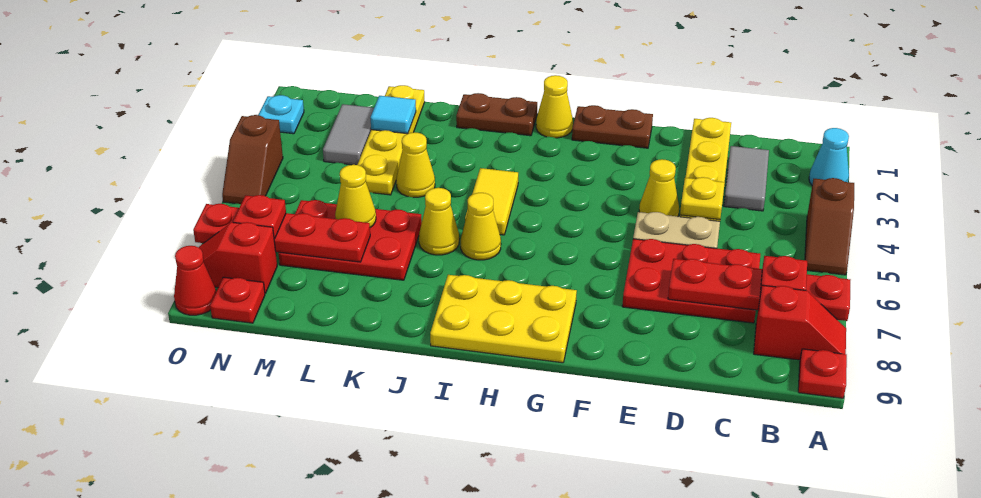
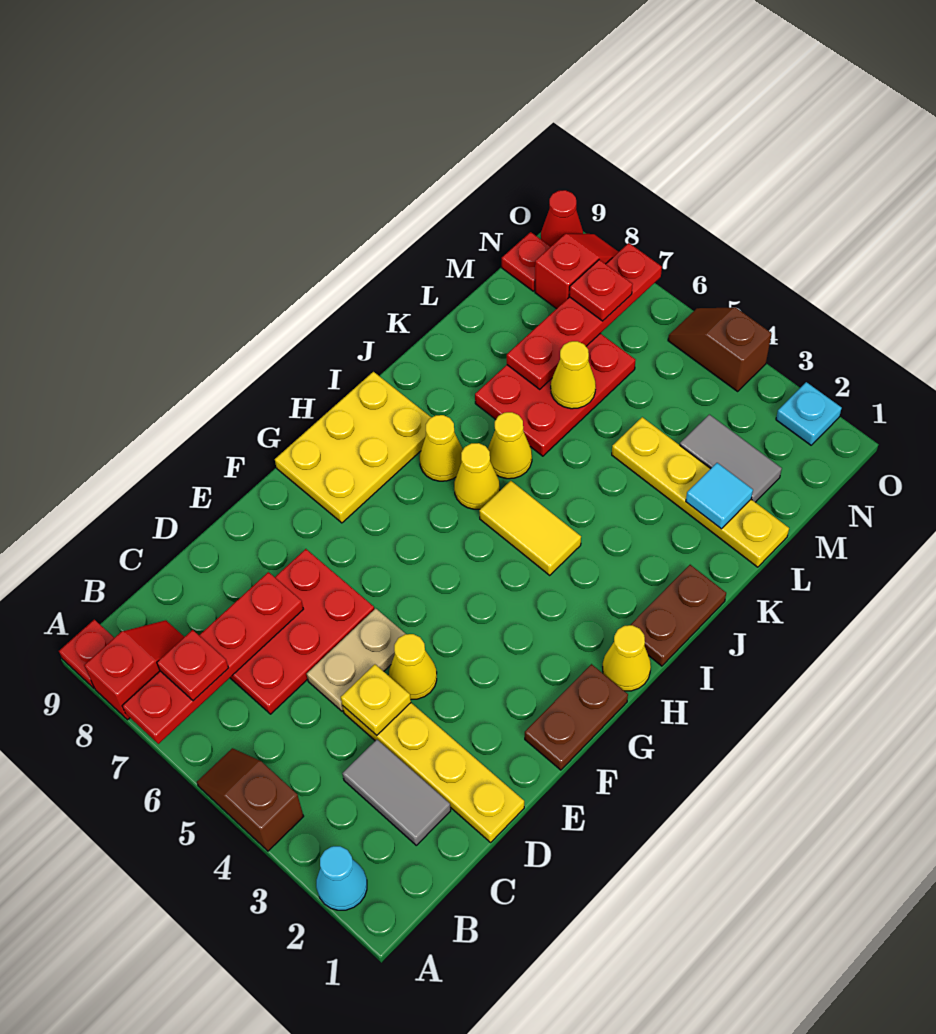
red 1x2 slope [754,285,846,360] -> red 1x2 slope turned to [84,620,184,720]
yellow 1x1 cone [396,132,435,197] -> yellow 1x1 cone moved to [420,415,463,481]

